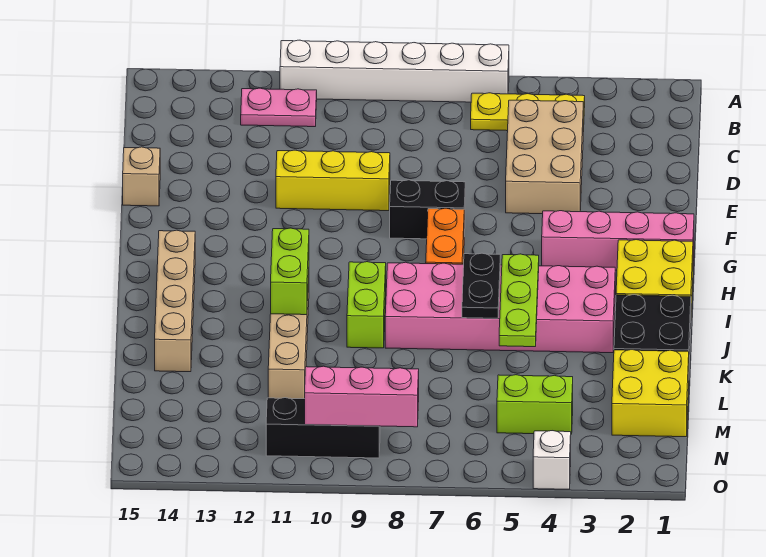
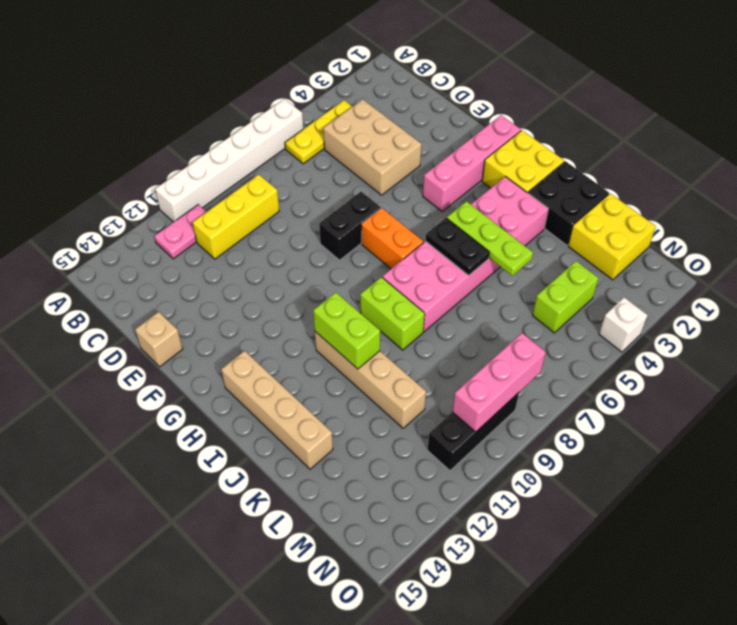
yellow 1x3 brick [276,150,390,211] -> yellow 1x3 brick moved to [193,175,279,259]

